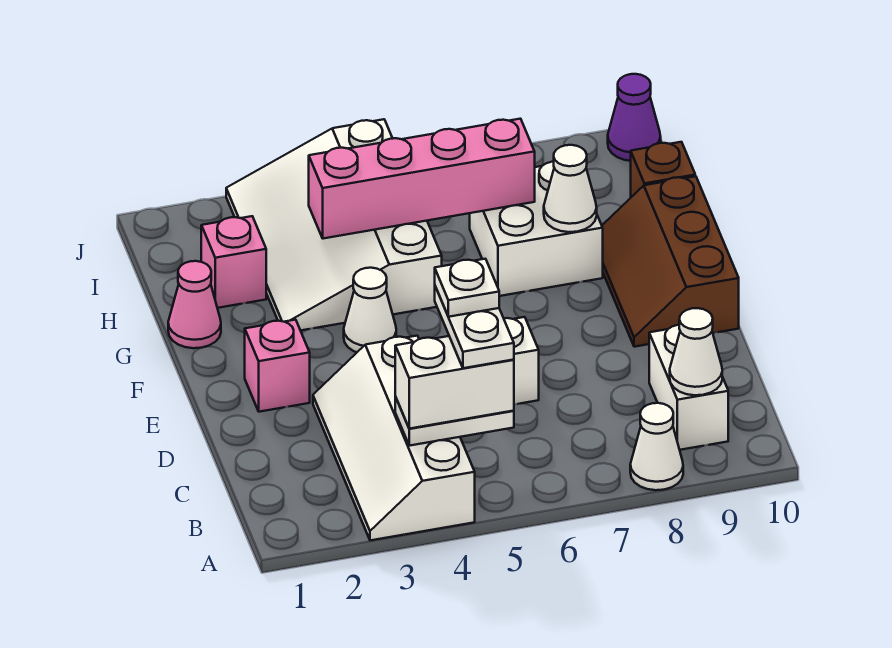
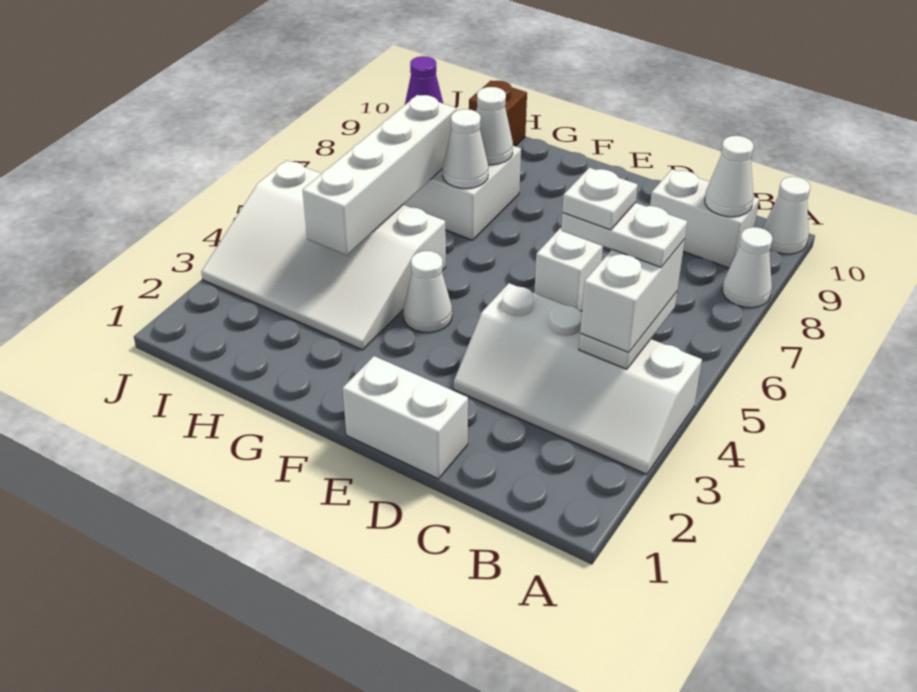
none -> white 1x1 cone [763,177,810,254]
none -> white 1x2 brick [343,356,468,479]
pink 1x1 brick [245,320,310,412] -> none
brown 2x3 slope [602,176,739,347] -> none
pink 1x1 cone [168,261,221,348] -> none
none -> white 1x1 cone [442,109,489,189]
pink 1x1 brick [201,216,266,308] -> none
pink 1x4 brick [309,119,535,239] -> white 1x4 brick [303,95,456,255]

